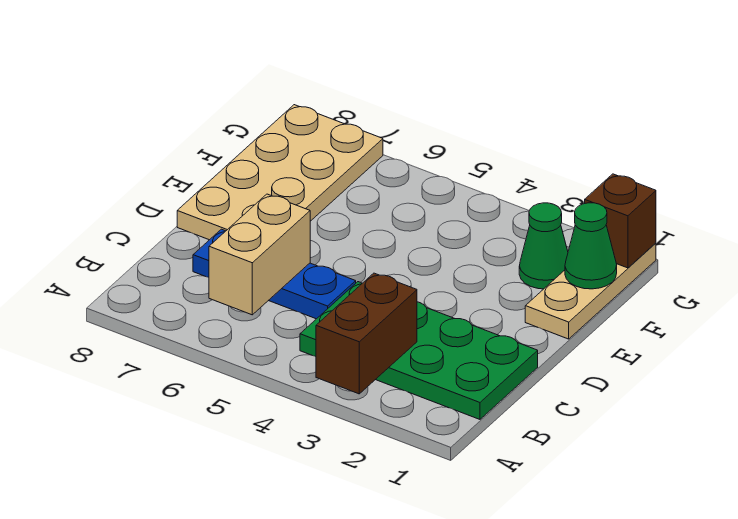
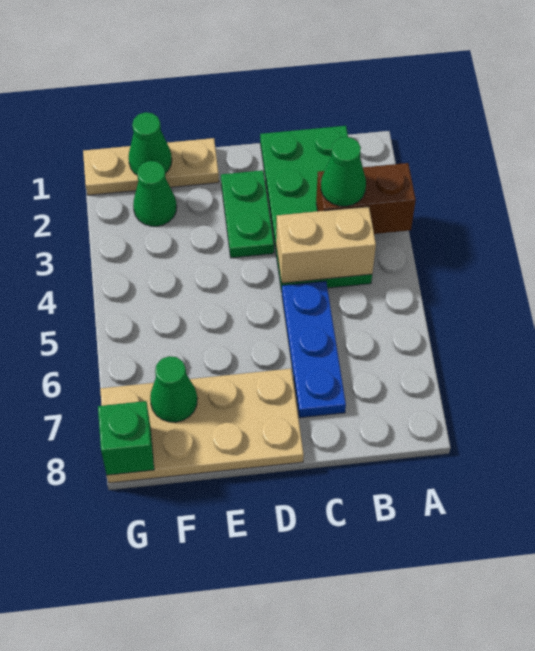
none -> green 1x1 cone [321,137,366,206]
tan 1x2 brick [209,194,310,315] -> tan 1x2 brick moved to [276,206,376,283]
none -> green 1x2 plate [221,170,274,258]
none -> green 1x1 cone [150,356,197,422]
brown 1x1 brick [585,174,656,268] -> none
none -> green 1x1 brick [98,401,154,475]

